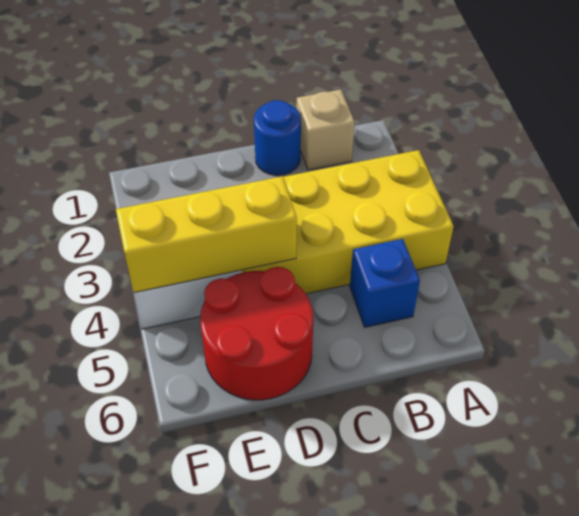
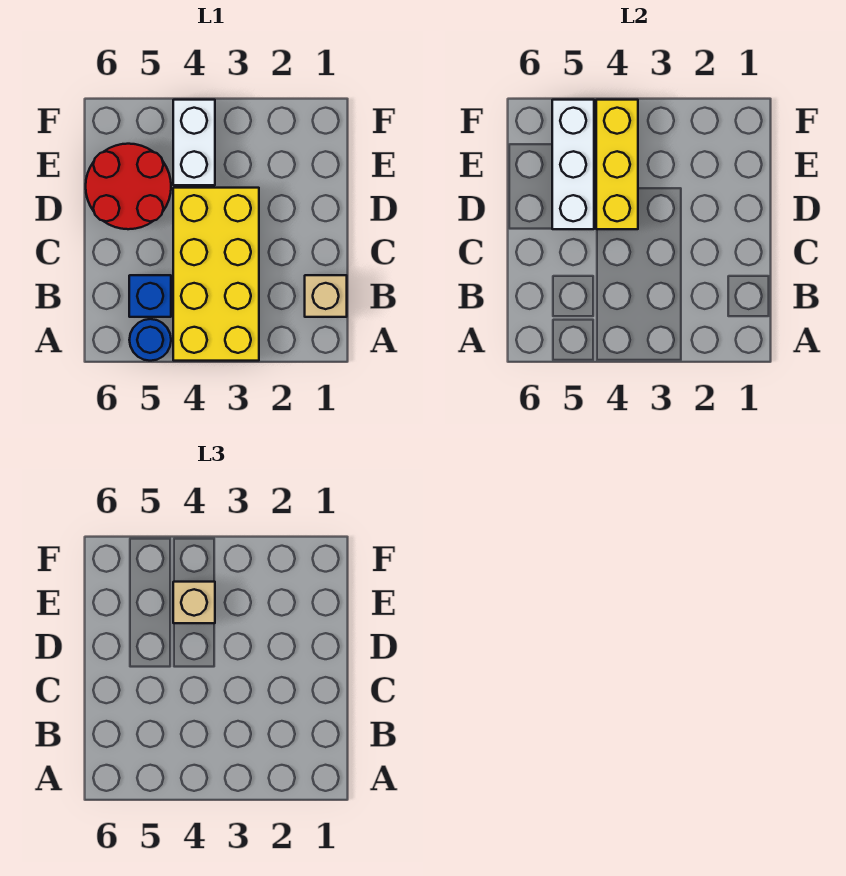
blue 1x1 round brick [254,100,301,175] -> blue 1x1 round brick moved to [129,319,171,361]
none -> white 1x3 brick [552,100,594,229]
none -> tan 1x1 brick [173,582,215,623]

